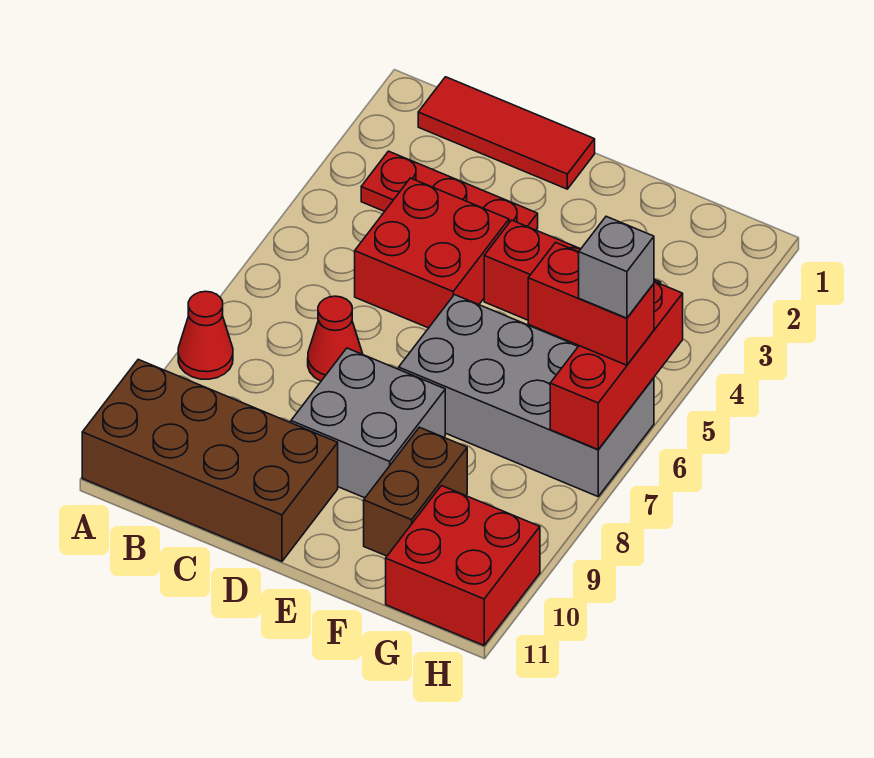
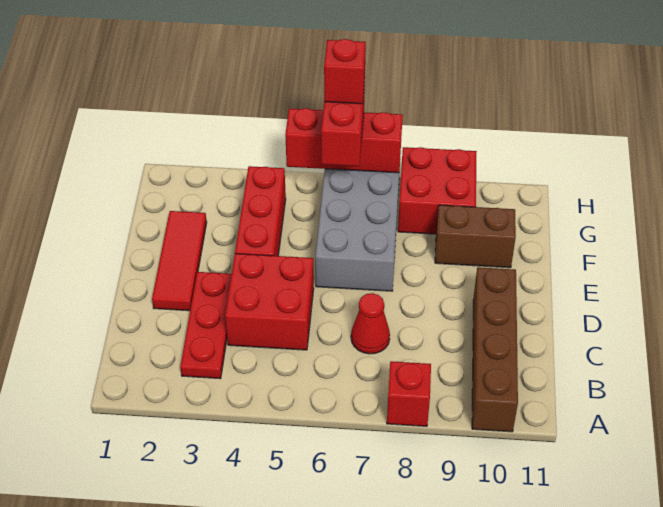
red 1x1 cone [178,291,233,379] -> red 1x1 brick [387,361,431,426]
brown 2x4 brick [82,359,338,561] -> brown 1x4 brick [472,267,518,432]
red 1x3 tile [418,77,595,189] -> red 1x3 tile moved to [152,211,207,311]
grey 2x2 brick [291,348,445,498] -> none
red 2x2 brick [386,486,540,645] -> red 2x2 brick moved to [398,147,477,234]
grey 1x1 brick [579,216,654,318] -> red 1x1 brick [324,39,366,104]

